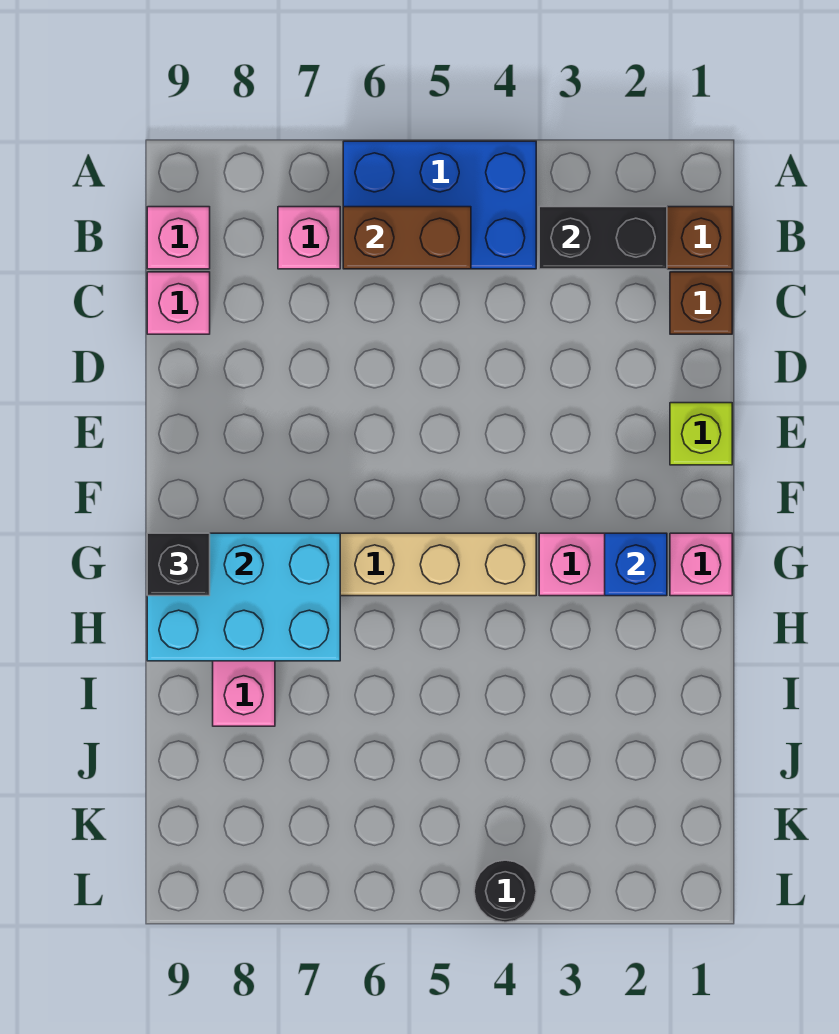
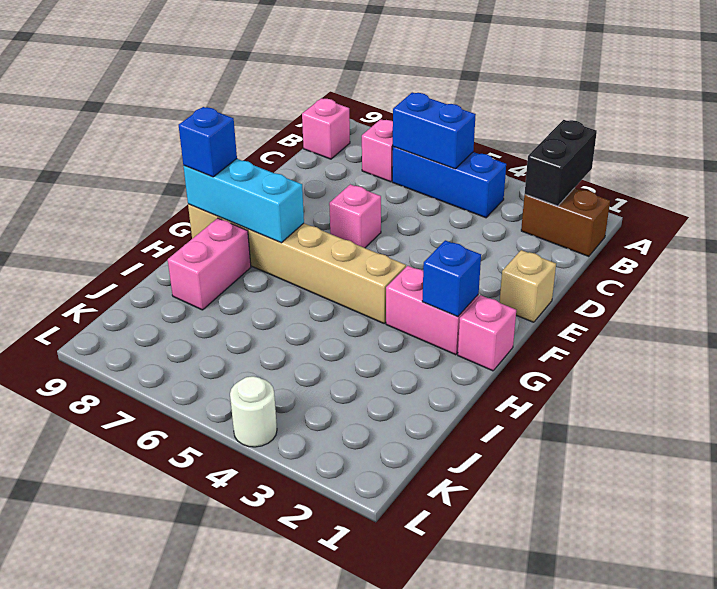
blue 2x3 brick [343,141,536,269] -> blue 1x3 brick [392,147,506,218]
black 1x2 brick [539,207,667,269] -> black 1x2 brick turned to [525,120,597,206]
brown 1x2 brick [343,207,471,269] -> blue 1x2 brick [393,93,476,169]
brown 1x1 brick [670,272,732,334] -> none
pink 1x1 brick [147,272,210,334] -> pink 1x1 brick moved to [329,184,381,248]
lime 1x1 brick [670,403,732,465] -> tan 1x1 brick [500,250,556,322]
cyan 2x3 brick [147,533,340,661] -> cyan 1x3 brick [183,159,304,243]
black 1x1 brick [147,533,210,596] -> blue 1x1 brick [179,107,237,177]
black 1x1 round brick [474,860,536,922] -> white 1x1 round brick [230,376,277,447]

